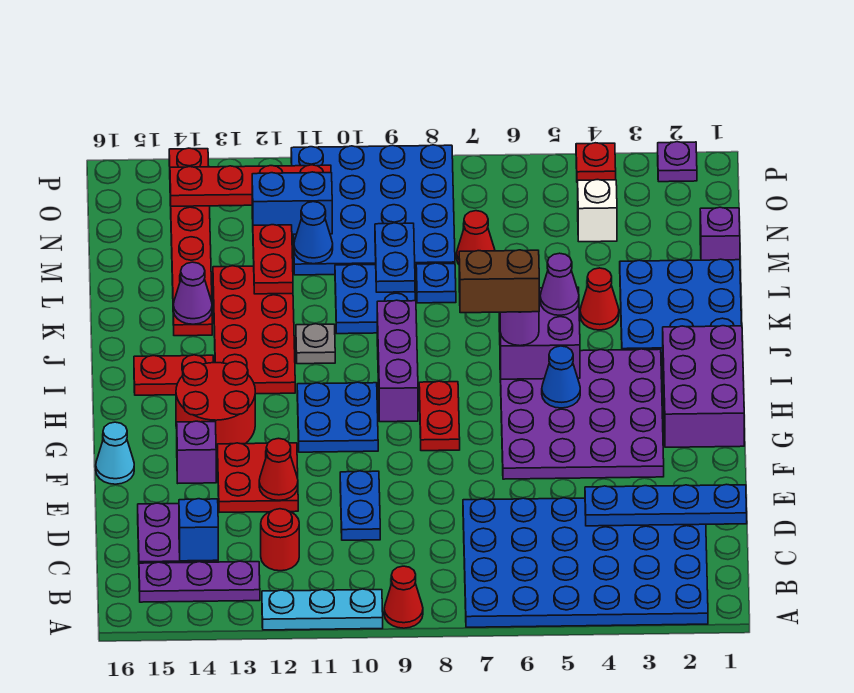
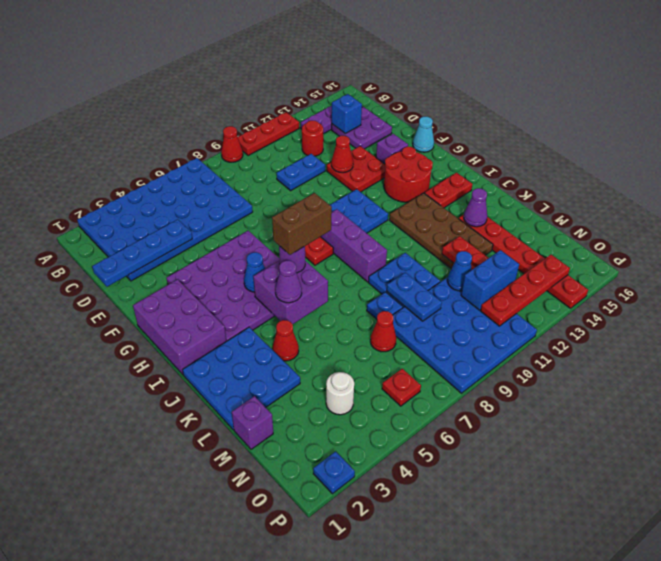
cyan 1x3 plate [262,589,383,630] -> red 1x3 plate [238,112,299,156]
blue 1x2 plate [340,471,380,540] -> blue 1x2 plate turned to [276,154,325,190]
red 2x4 plate [213,266,295,394] -> brown 2x4 plate [389,193,493,269]
grey 1x1 plate [296,324,335,364] -> none
white 1x1 brick [578,180,617,242] -> white 1x1 round brick [326,372,354,415]
purple 1x1 plate [658,142,697,182] -> blue 1x1 plate [313,452,355,494]
red 1x1 plate [576,143,616,183] -> red 1x1 plate moved to [382,369,421,406]

